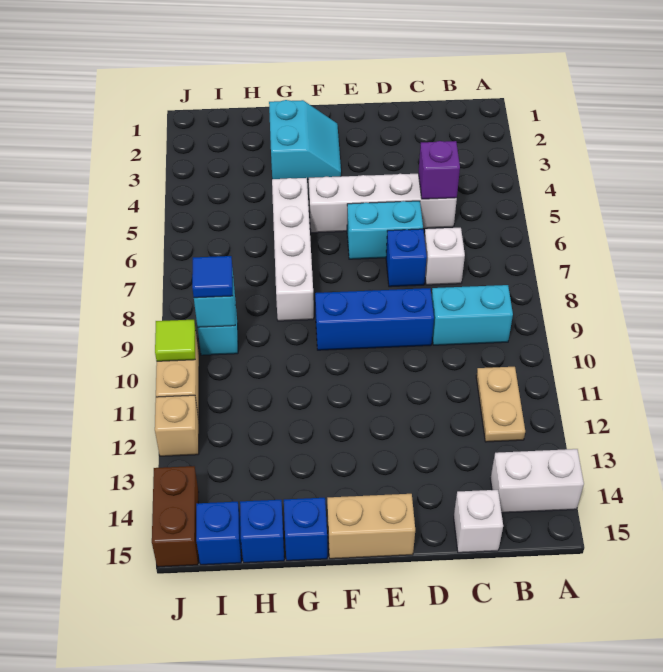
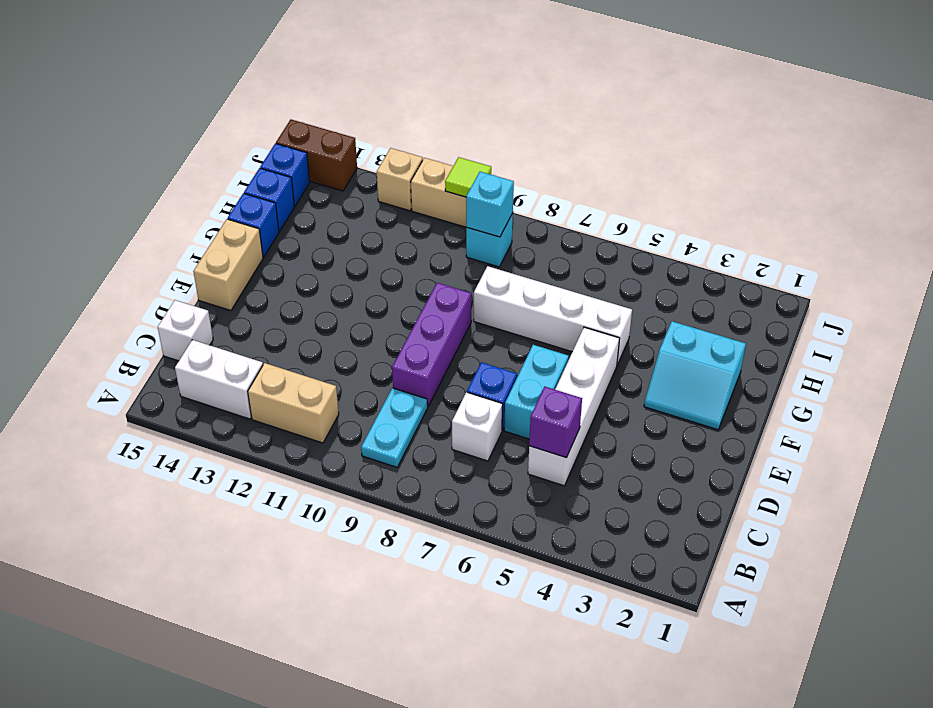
white 1x2 brick [490,449,584,513] -> white 1x2 brick turned to [175,340,263,419]
cyan 1x2 brick [432,285,513,345] -> cyan 1x2 plate [361,388,428,467]
tan 1x2 plate [476,367,525,442] -> tan 1x2 brick [248,363,339,443]
blue 1x3 brick [315,288,434,350] -> purple 1x3 brick [392,283,471,406]
blue 1x1 tile [192,256,233,298] -> none

